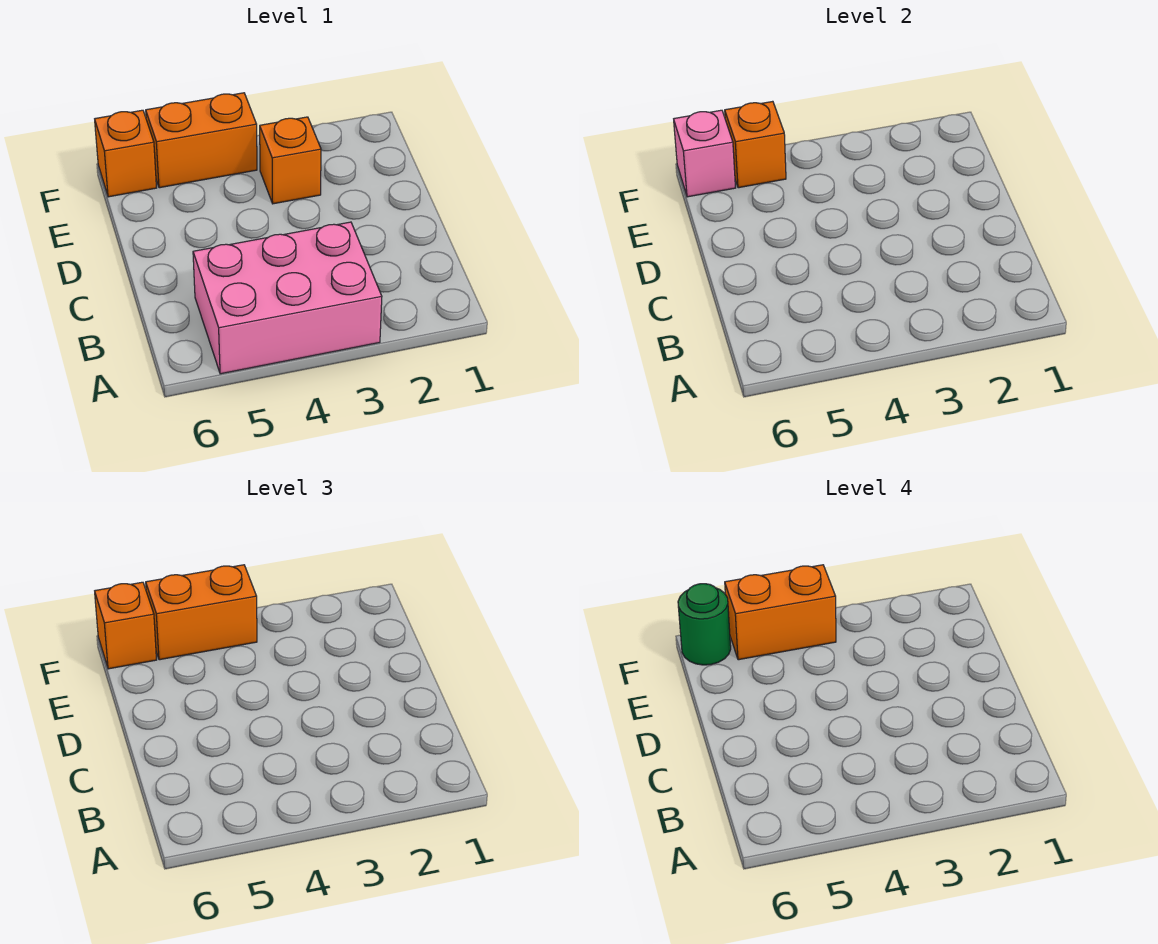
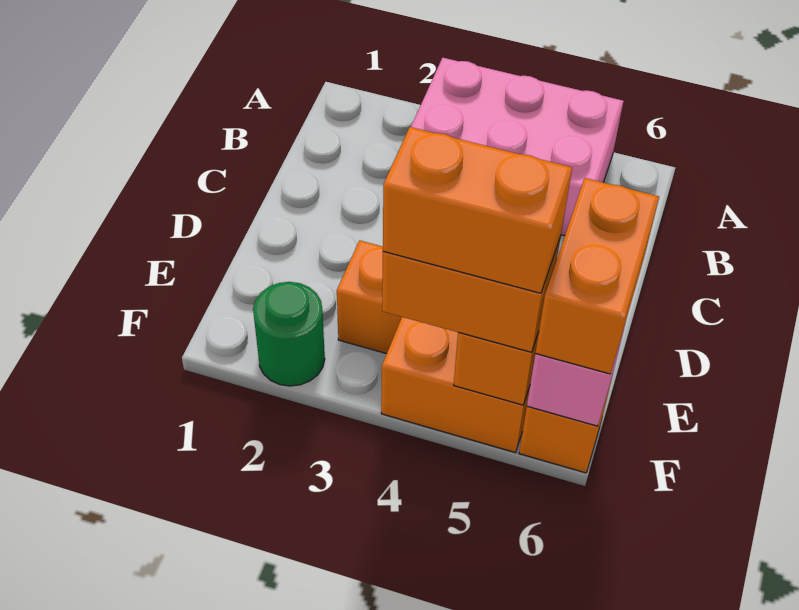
orange 1x1 brick [95,582,157,669] -> orange 1x2 brick [535,178,659,374]
green 1x1 round brick [678,584,731,665] -> green 1x1 round brick moved to [253,282,325,386]

